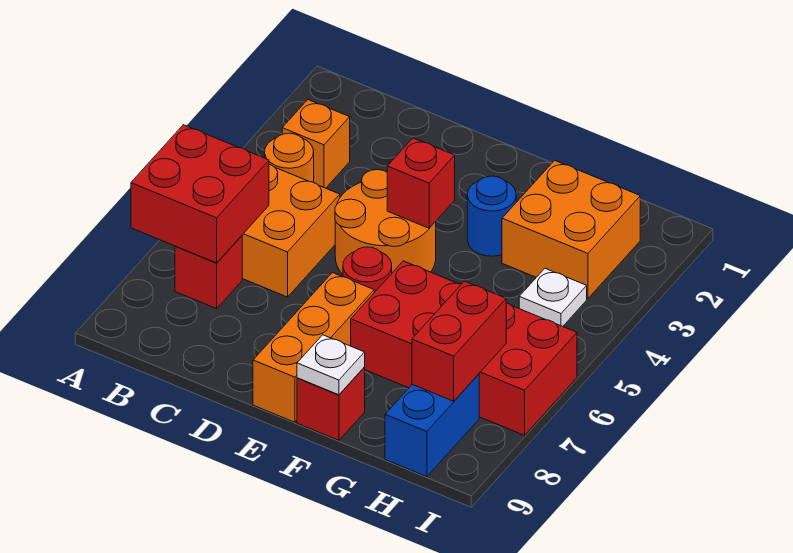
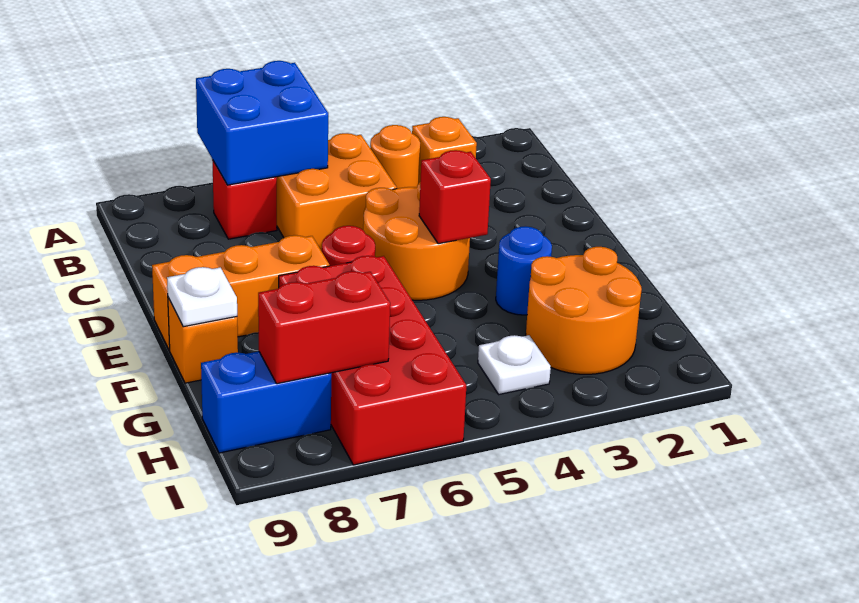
red 2x2 brick [131,125,269,263] -> blue 2x2 brick [196,61,328,185]
red 1x1 brick [297,367,365,440] -> orange 1x1 brick [168,298,238,383]
orange 2x2 brick [502,160,640,299] -> orange 2x2 round brick [526,247,642,374]

